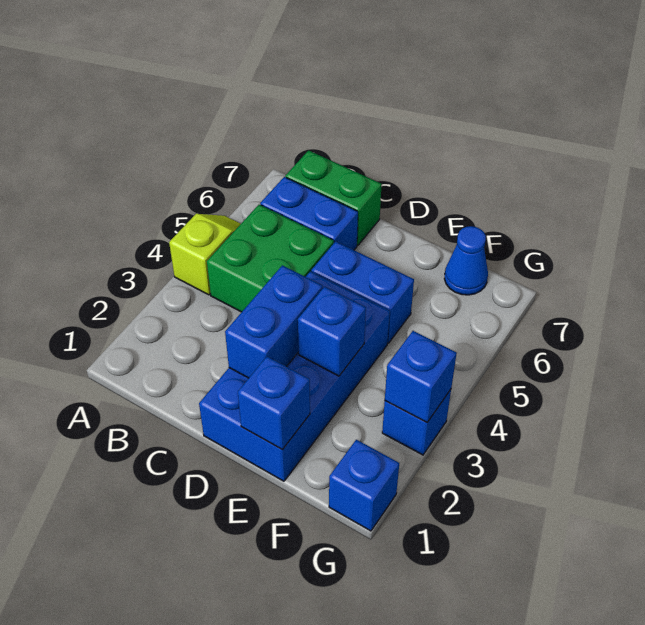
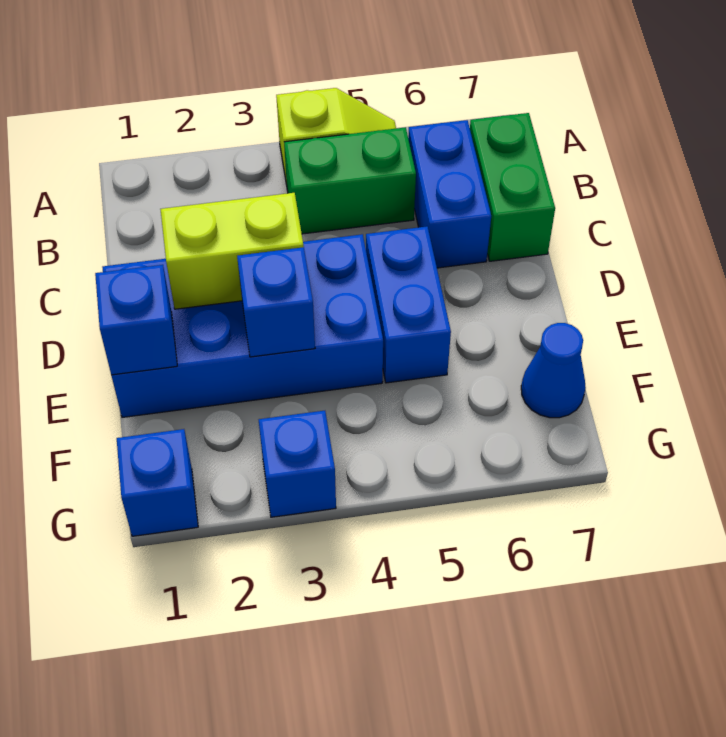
green 2x2 brick [207,205,334,312] -> green 1x2 brick [284,127,416,234]
blue 1x2 brick [225,265,323,378] -> lime 1x2 brick [160,193,304,309]
blue 1x1 brick [385,331,457,422] -> none

